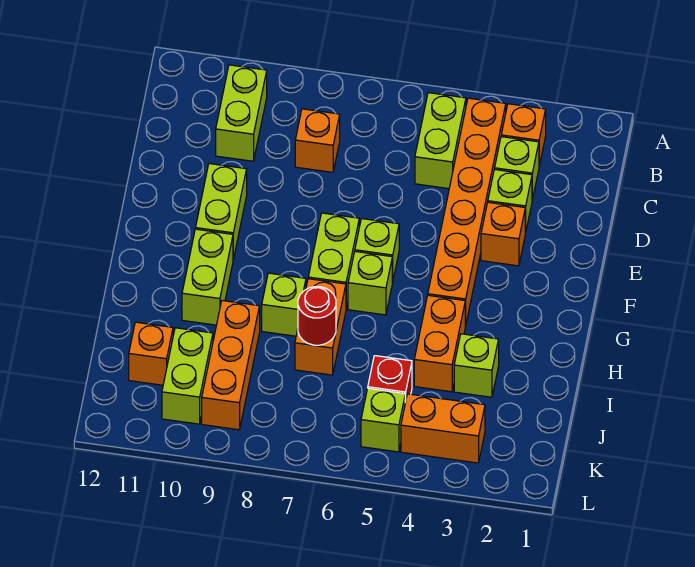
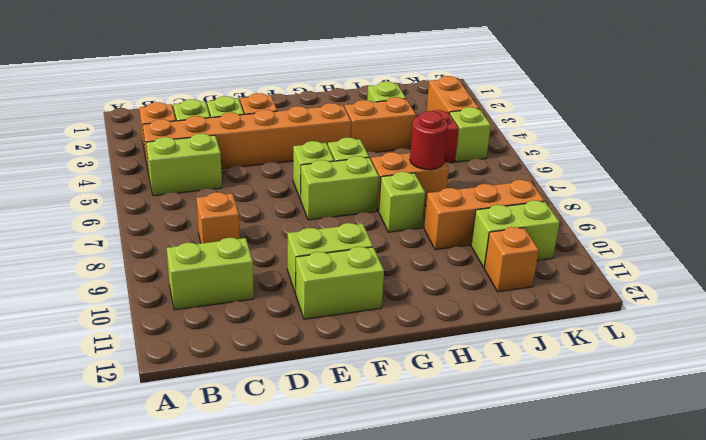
lime 1x2 brick [182,229,233,325] -> lime 1x2 brick moved to [296,247,384,319]

